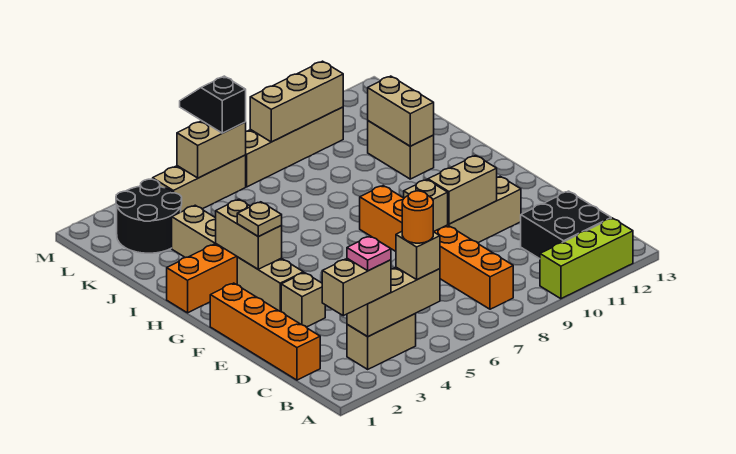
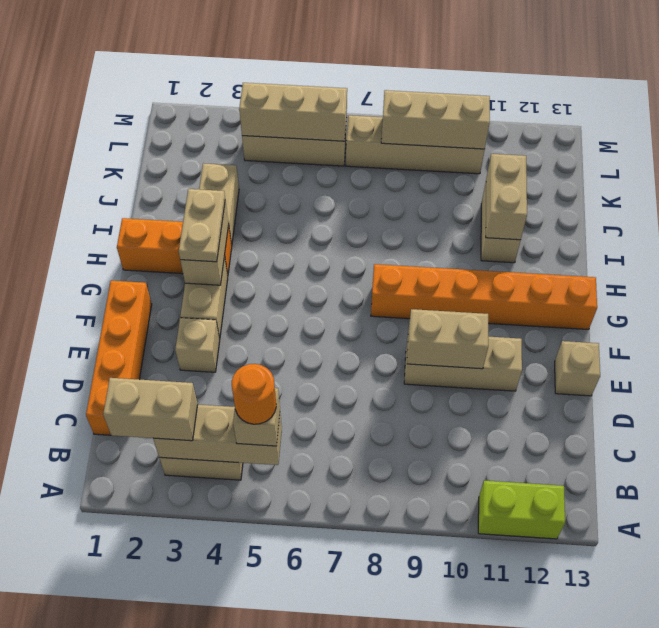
lime 1x3 brick [540,218,633,299] -> lime 1x2 brick [478,481,565,539]
pink 1x1 plate [347,236,391,271] -> none
orange 1x6 brick [360,186,513,309] -> orange 1x6 brick turned to [371,264,597,330]
black 2x2 brick [521,191,611,259] -> none
tan 1x1 brick [404,180,448,232] -> tan 1x1 brick moved to [555,341,600,396]
tan 1x1 plate [237,202,282,237] -> tan 1x2 plate [179,189,225,262]
black 2x2 round brick [116,179,182,253] -> none
tan 1x2 brick [177,121,246,178] -> tan 1x3 brick [239,83,347,141]
black 1x2 slope [180,76,246,133] -> none

